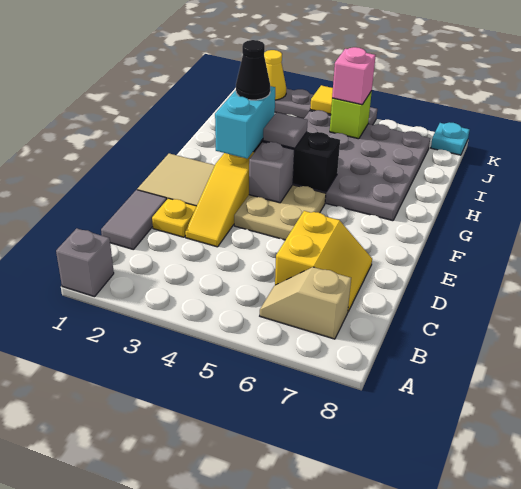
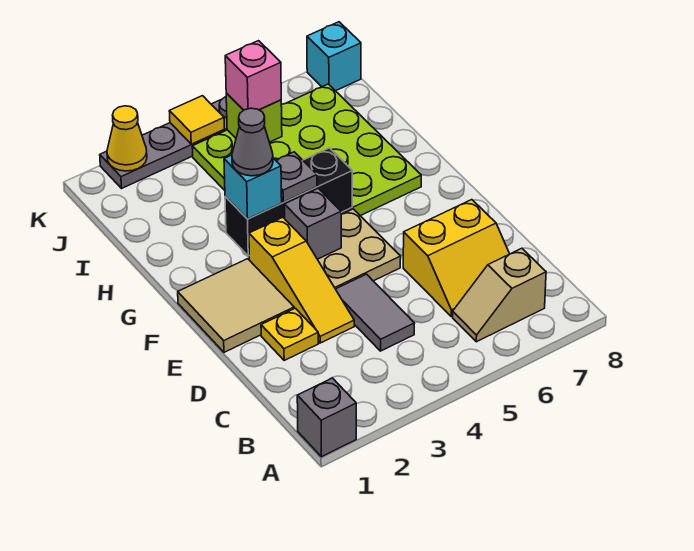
grey 1x2 tile [101,190,167,250] -> grey 1x2 tile moved to [336,274,415,351]
yellow 2x2 slope [275,211,372,311] -> yellow 2x2 slope turned to [403,200,509,316]
cyan 1x2 brick [215,86,275,159] -> cyan 1x1 brick [224,155,282,219]
black 1x1 cone [236,40,270,100] -> grey 1x1 cone [232,108,273,176]
grey 4x4 plate [293,110,430,221] -> lime 4x4 plate [192,84,421,216]
grey 1x1 tile [263,113,308,148] -> grey 1x1 plate [276,152,317,202]
cyan 1x1 plate [431,122,470,155] -> cyan 1x1 brick [307,22,361,91]

